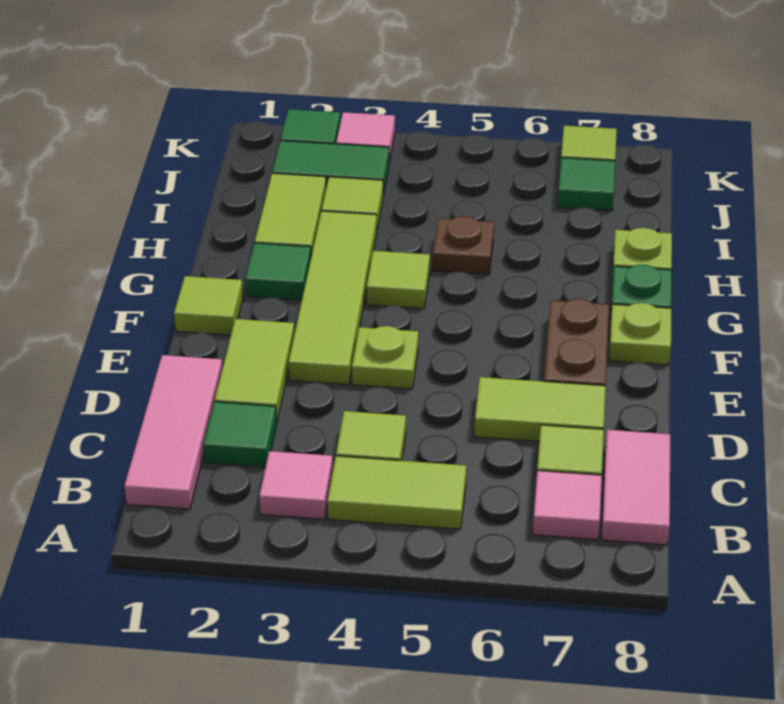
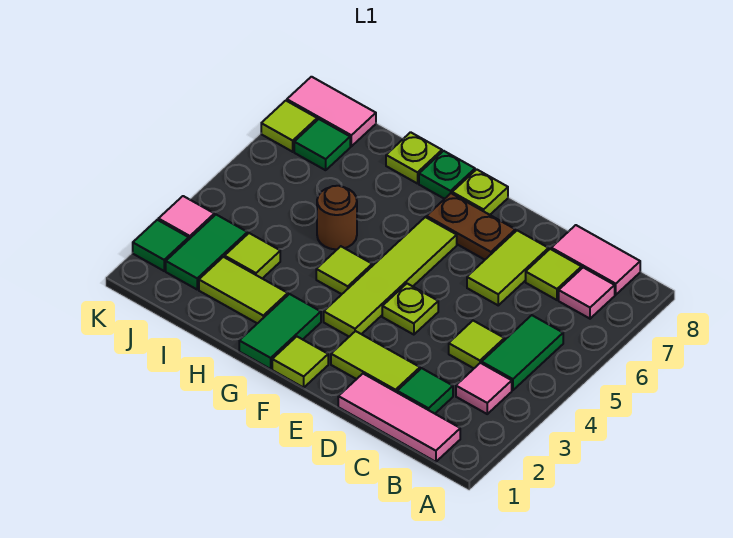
lime 1x2 tile [327,456,466,529] -> green 1x2 tile [482,315,563,390]
lime 1x4 tile [289,211,377,385] -> lime 1x4 tile turned to [324,217,457,337]
green 1x1 tile [245,243,311,300] -> green 1x2 tile [239,294,321,369]
brown 1x1 plate [433,216,494,275] -> brown 1x1 round brick [317,186,357,250]
none -> pink 1x2 tile [287,77,376,146]

